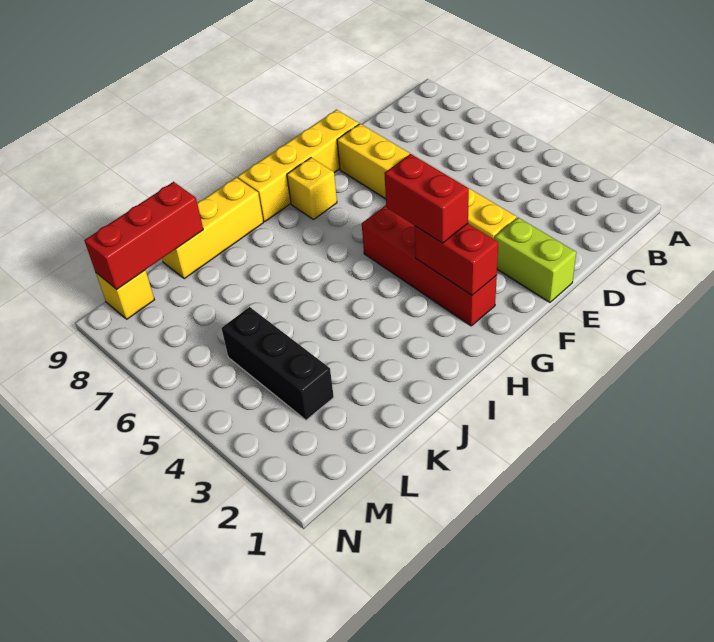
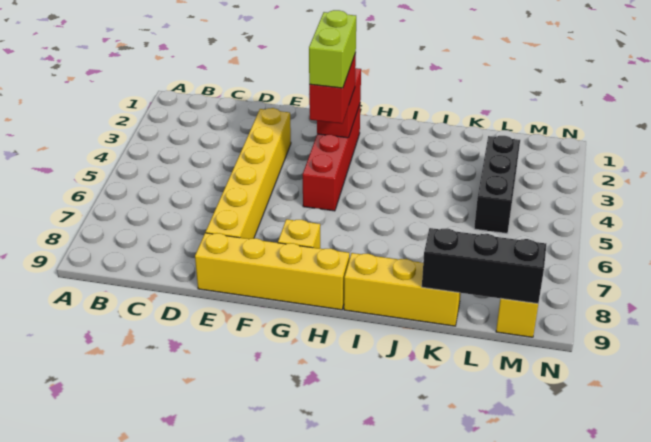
lime 1x2 brick [495,218,576,302] -> lime 1x2 brick moved to [309,10,356,88]
red 1x3 brick [84,182,203,289] -> black 1x3 brick [422,228,546,304]

